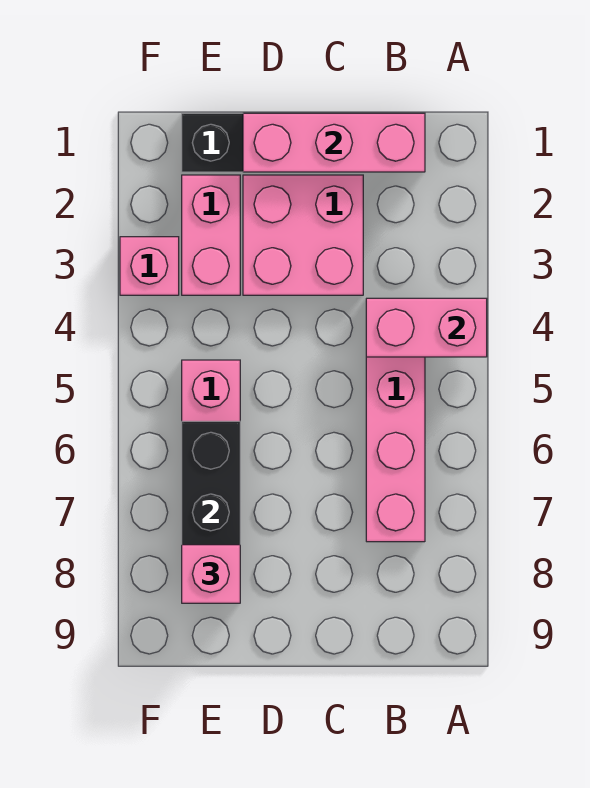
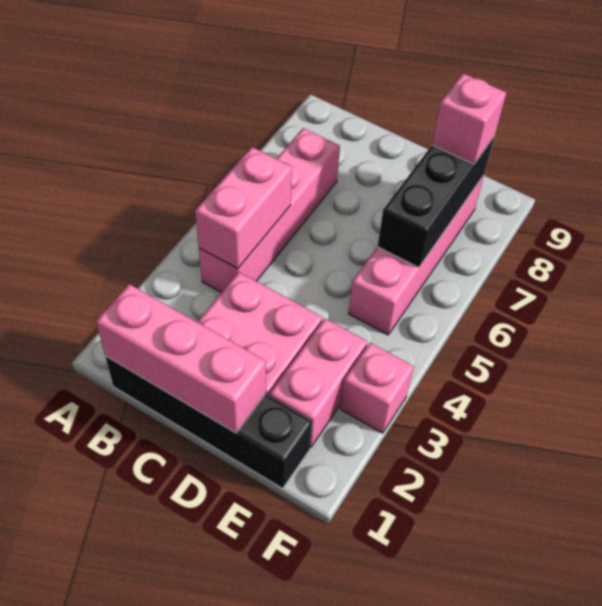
pink 1x2 brick [366,298,487,357] -> pink 1x2 brick turned to [195,147,292,269]

